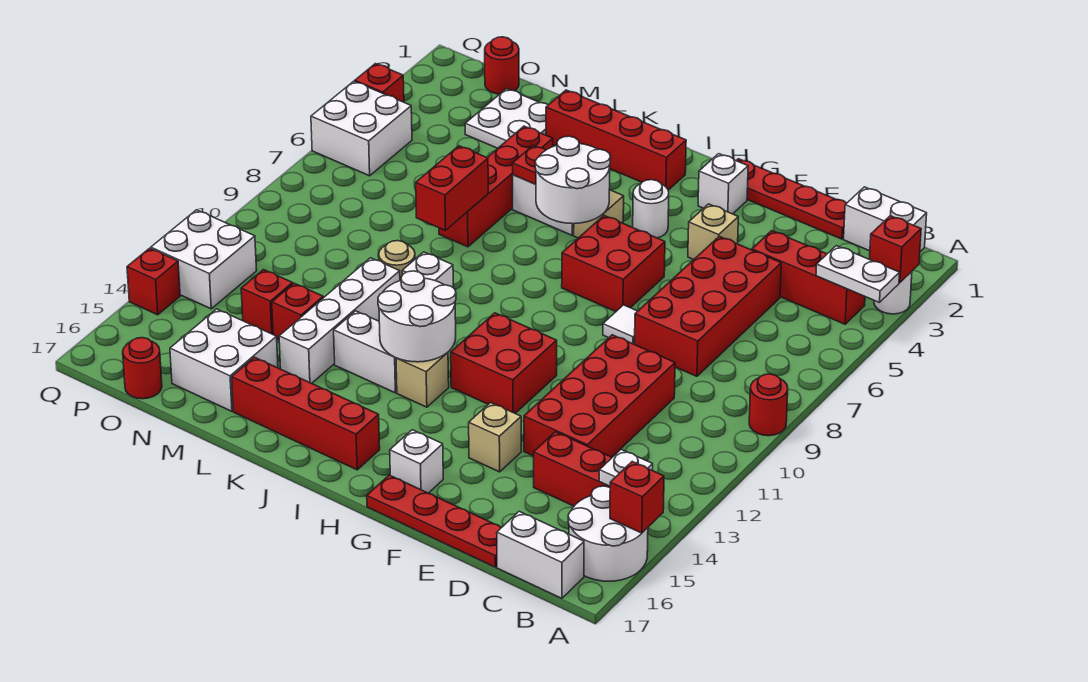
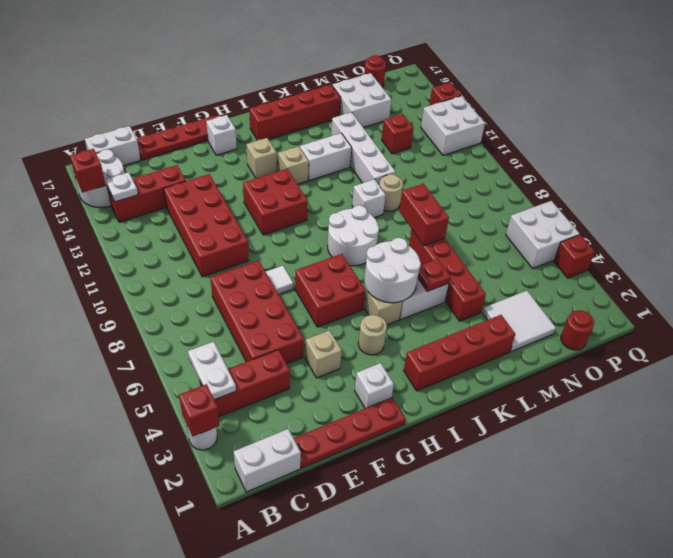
white 1x2 plate [816,246,900,302] -> white 1x2 plate turned to [188,341,236,400]
red 1x1 round brick [749,374,788,436] -> none
tan 1x1 brick [469,403,521,472] -> tan 1x1 brick moved to [246,138,277,178]
white 1x1 round brick [633,180,669,238] -> tan 1x1 round brick [358,315,387,355]
white 2x2 round brick [378,271,456,362] -> white 2x2 round brick moved to [327,205,379,266]
white 2x2 plate [465,89,548,148] -> white 2x2 tile [483,291,556,352]
red 1x1 brick [272,283,323,340] -> none

